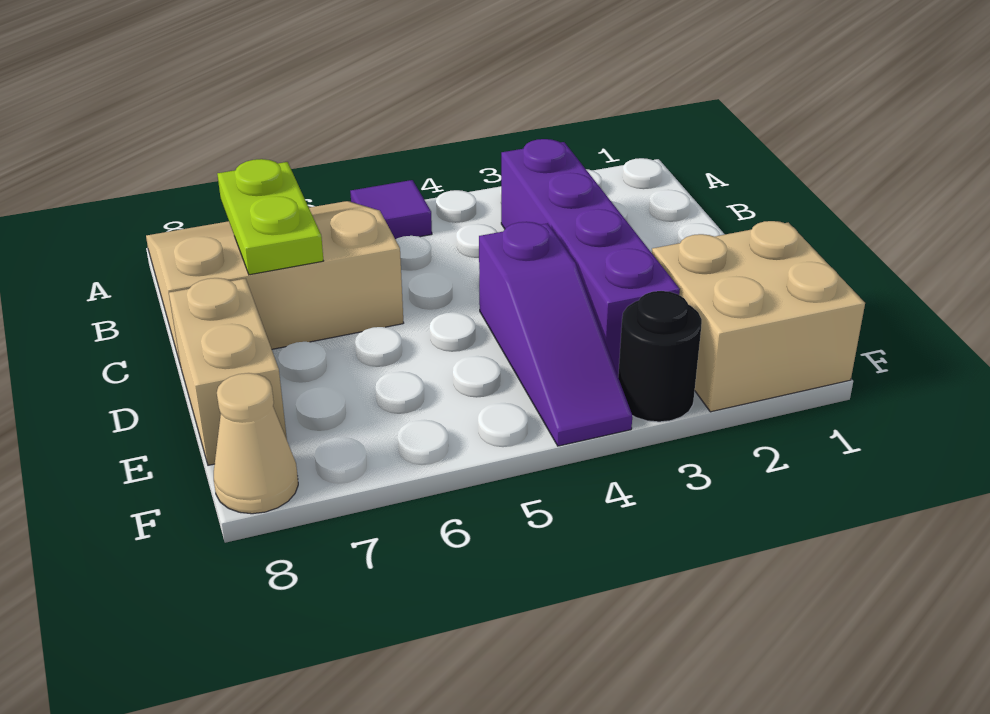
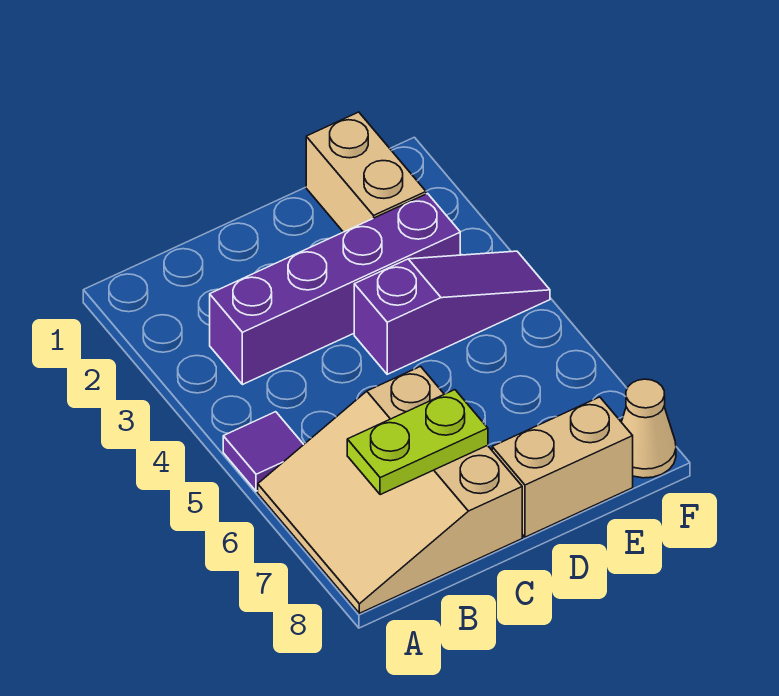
tan 2x2 brick [652,221,865,412] -> tan 1x2 brick [306,112,426,232]
black 1x1 round brick [618,291,702,422] -> none

